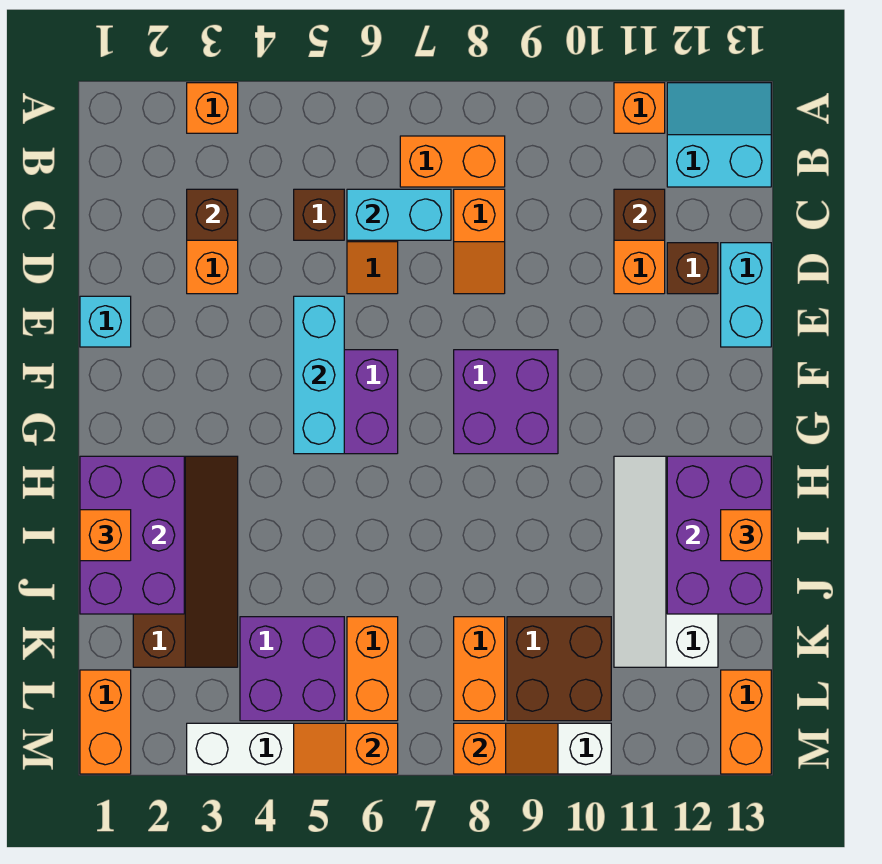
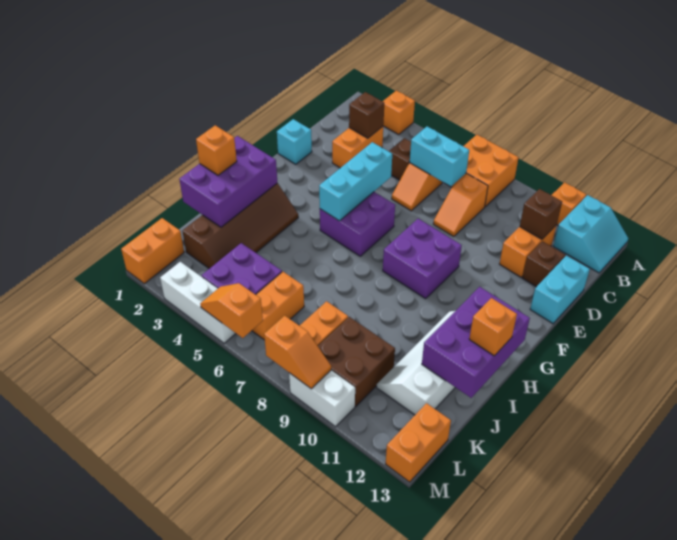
cyan 2x2 slope [667,83,771,187] -> cyan 2x2 slope turned to [553,195,628,273]
orange 1x2 brick [400,136,505,187] -> orange 2x2 brick [448,135,519,207]

